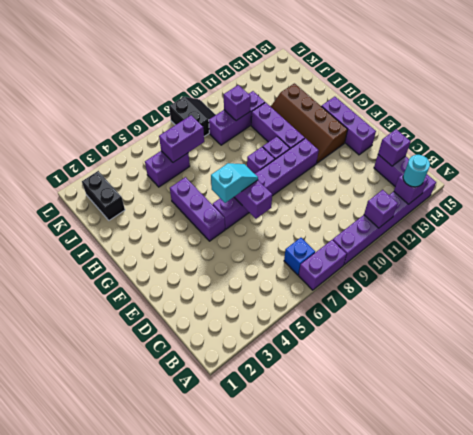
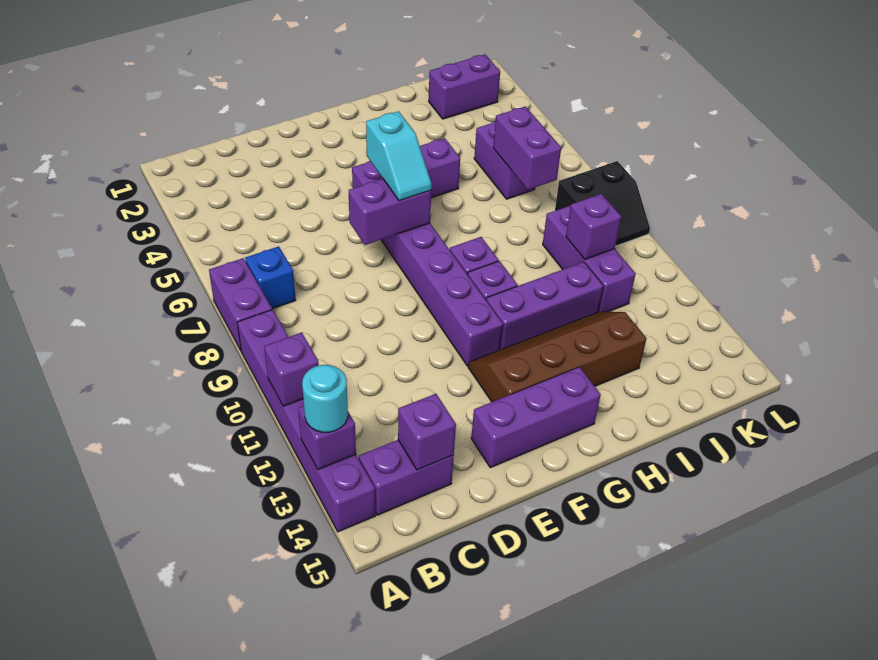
black 1x2 brick [82,171,125,220] -> purple 1x2 brick [429,54,500,119]

